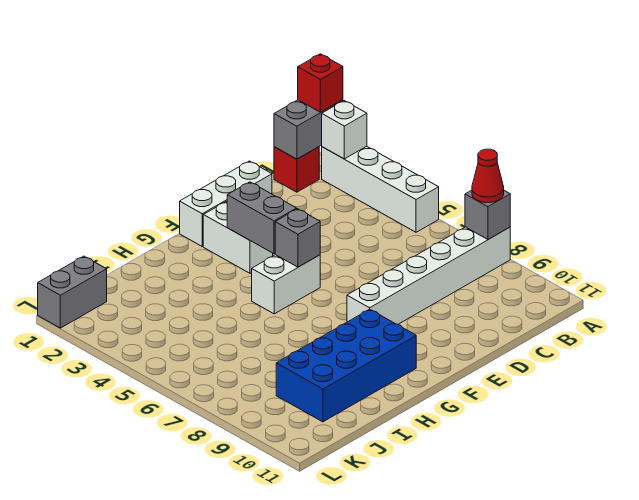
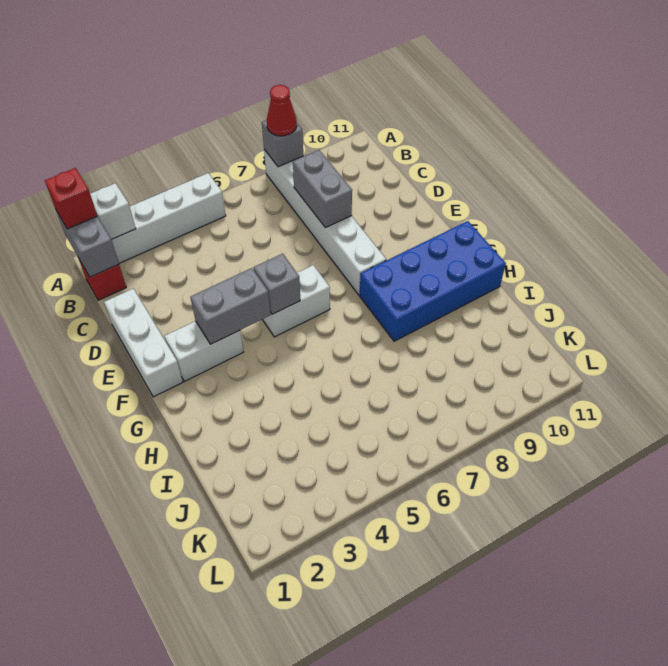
white 1x2 brick [252,255,320,314] -> white 1x2 brick turned to [262,265,330,337]
blue 2x4 brick [276,309,416,422] -> blue 2x4 brick turned to [360,221,506,341]
grey 1x2 brick [38,256,107,328] -> grey 1x2 brick moved to [293,150,352,228]

